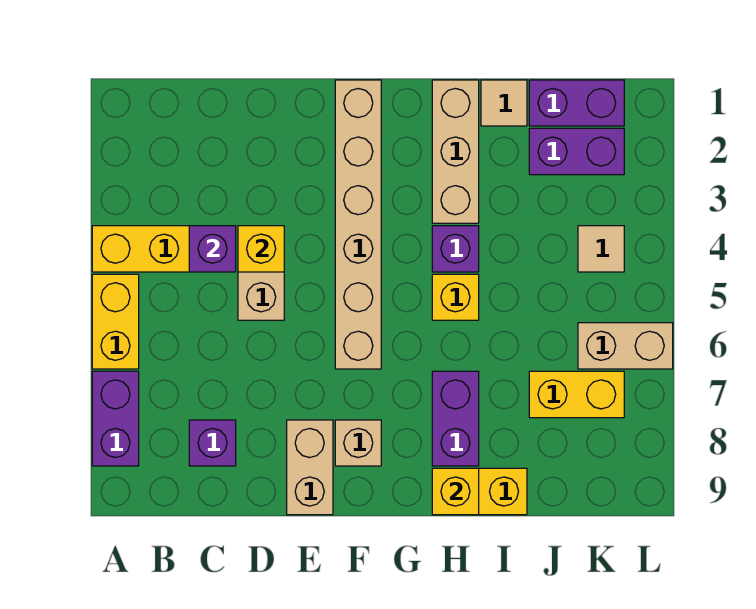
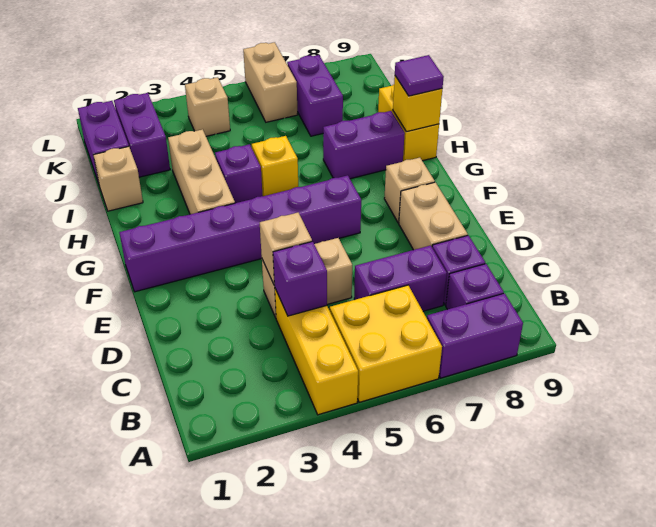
yellow 1x2 brick [92,274,139,369] -> yellow 2x2 brick [330,285,442,402]
none -> purple 1x1 brick [446,264,504,309]
none -> purple 1x2 brick [354,246,447,311]
yellow 1x1 brick [238,226,284,272] -> tan 1x1 brick [260,213,312,285]
tan 1x2 brick [287,420,333,515] -> tan 1x2 brick turned to [399,182,468,250]
tan 1x6 brick [335,80,381,369] -> purple 1x6 brick [119,175,361,292]
tan 1x3 brick [432,80,479,223] -> tan 1x3 brick turned to [168,129,235,214]
none -> purple 1x1 tile [395,55,444,96]
tan 1x1 tile [481,80,527,126] -> tan 1x1 brick [93,146,143,211]
yellow 1x2 brick [529,371,624,418] -> purple 1x2 brick [287,55,343,136]
tan 1x1 tile [578,226,624,272] -> tan 1x1 brick [185,77,230,136]

